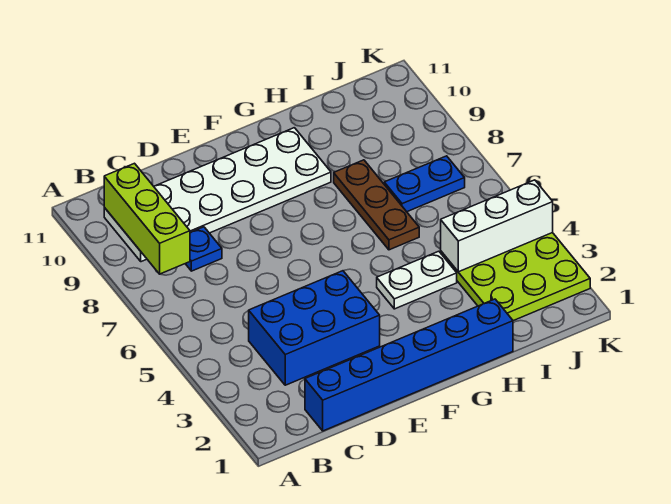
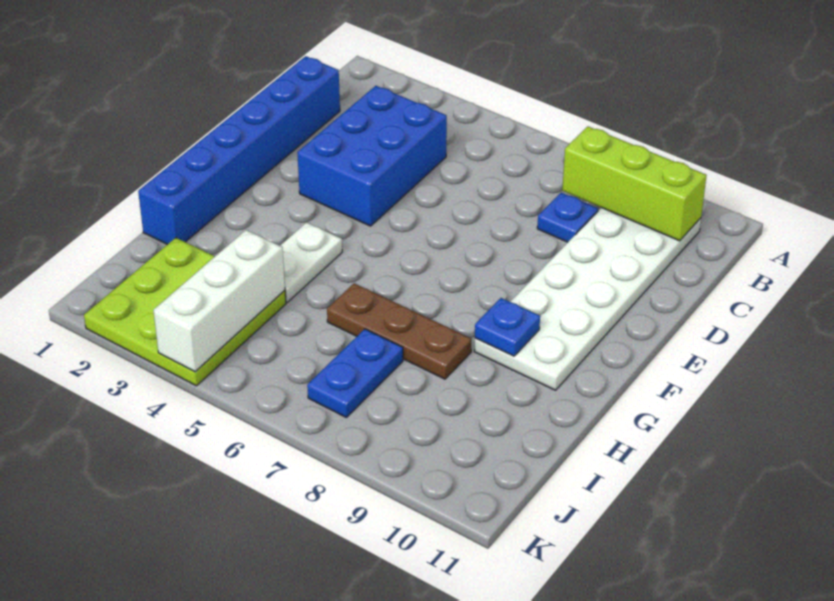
none -> blue 1x1 plate [475,298,540,356]

